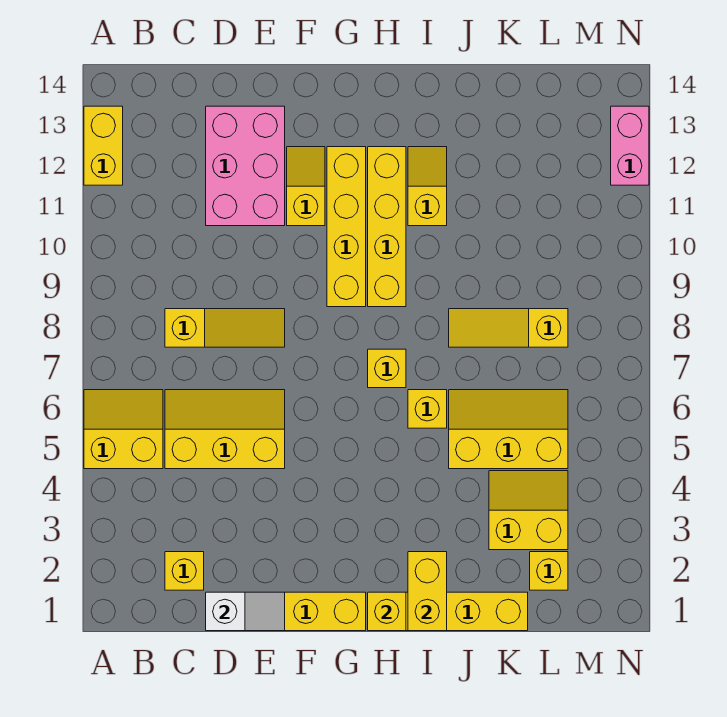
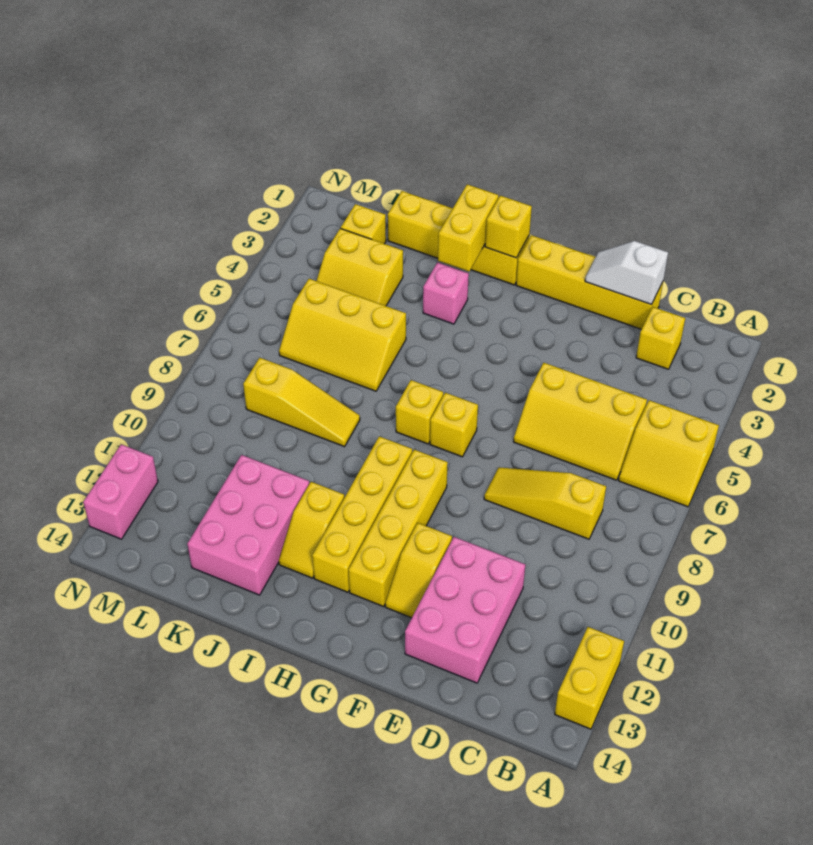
none -> pink 1x1 brick [423,262,469,324]
yellow 1x1 brick [408,390,447,428] -> yellow 1x1 brick moved to [430,393,478,457]
none -> pink 2x3 brick [187,455,309,595]

